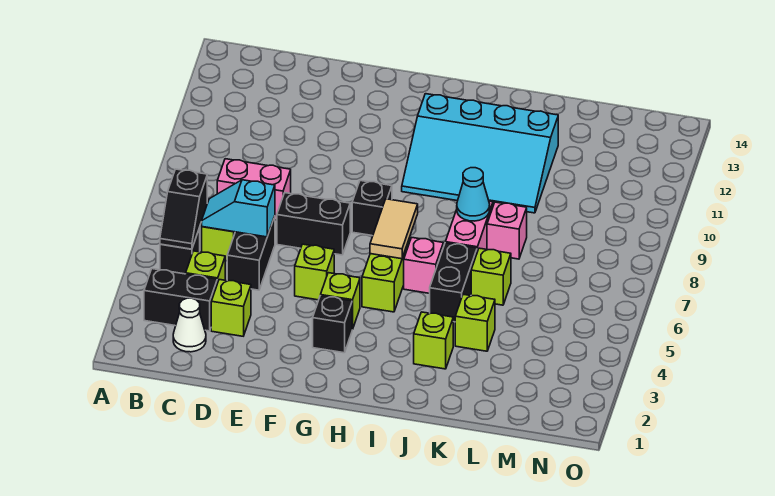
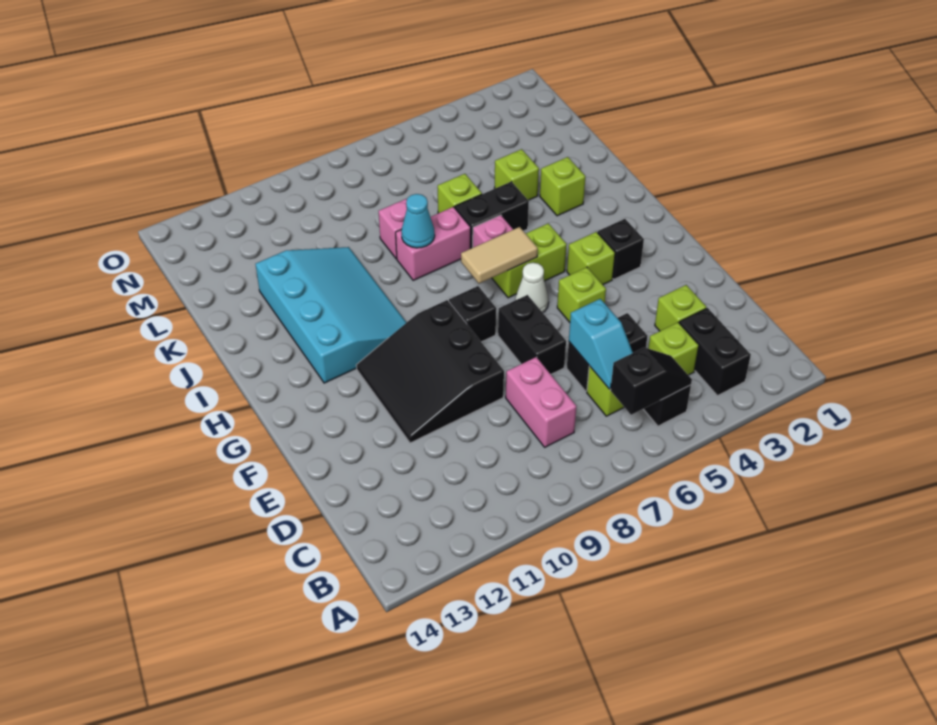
white 1x1 cone [173,298,206,352] -> white 1x1 cone moved to [515,263,549,313]
none -> black 3x3 slope [356,300,504,443]

